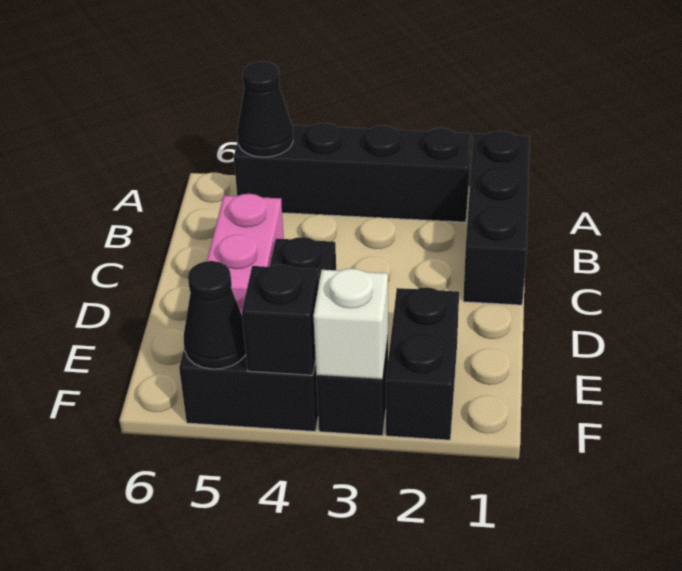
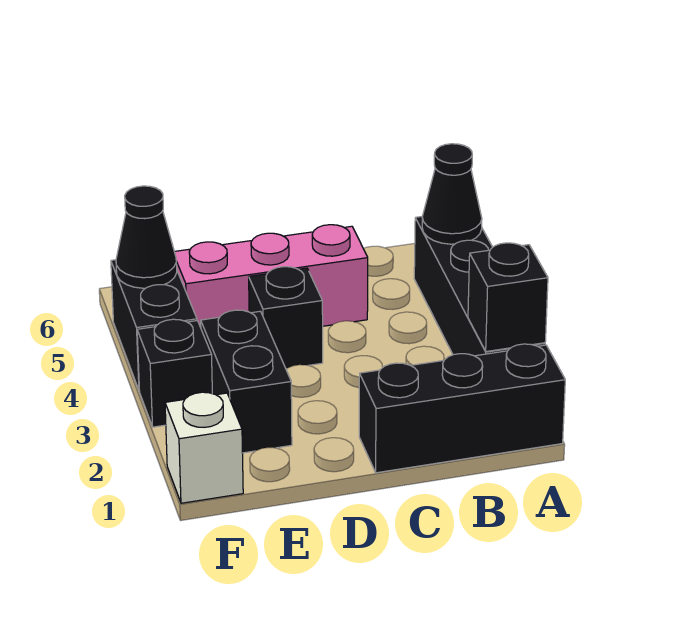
black 1x2 brick [386,287,459,440] -> black 1x2 brick turned to [201,310,292,453]
white 1x1 brick [313,269,388,380] -> white 1x1 brick moved to [165,392,243,503]
black 1x1 brick [242,265,319,375] -> black 1x1 brick moved to [468,243,548,352]

